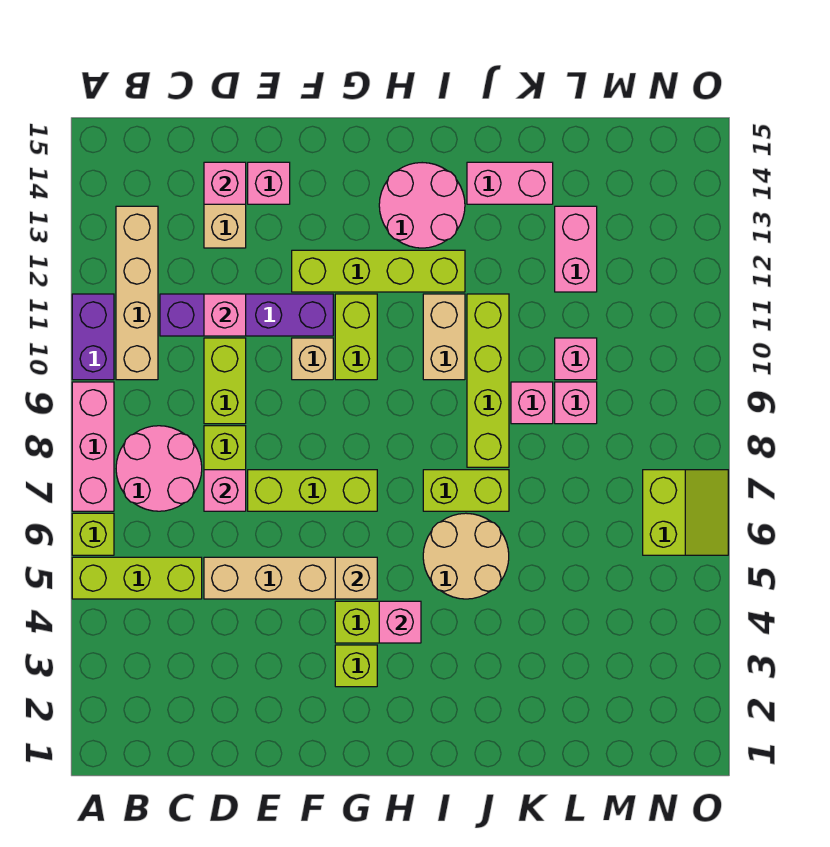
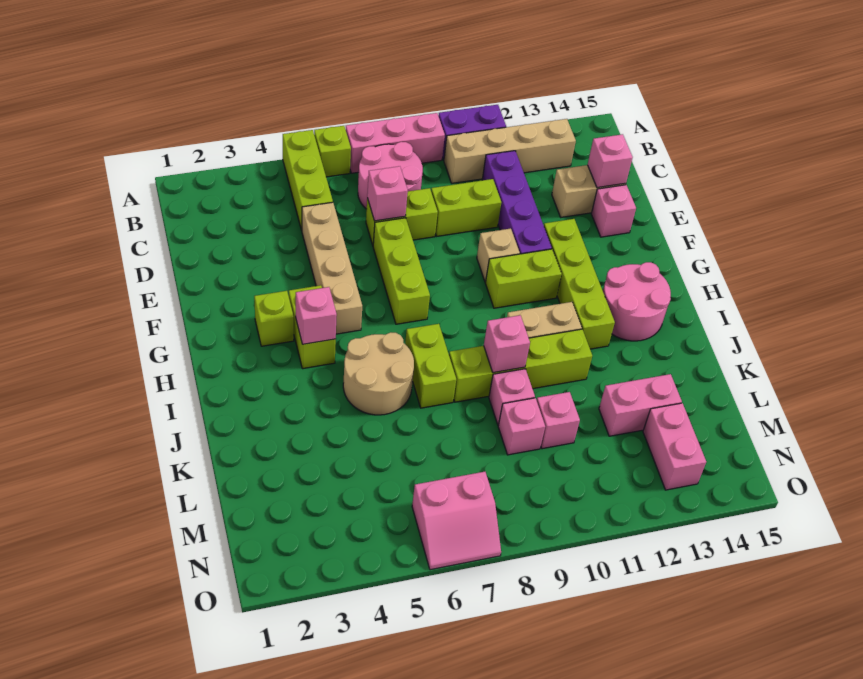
pink 1x1 brick [204,294,246,336] -> pink 1x1 brick moved to [484,315,530,373]
tan 1x1 brick [335,557,377,599] -> none
pink 1x2 brick [467,162,553,204] -> pink 1x2 brick moved to [643,403,706,490]
lime 2x2 slope [643,470,728,555] -> pink 2x2 slope [412,472,501,570]

